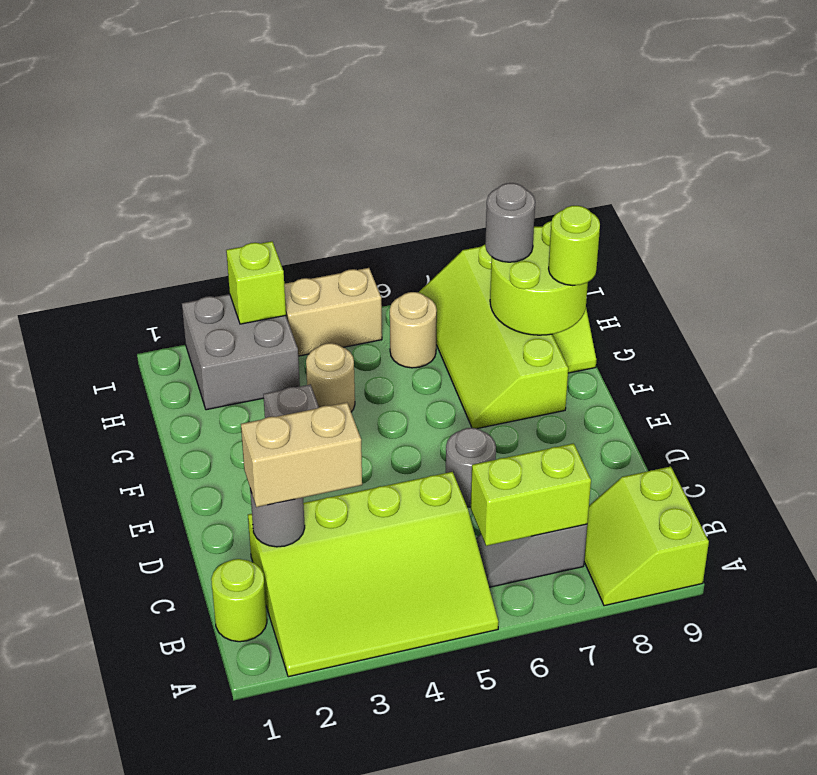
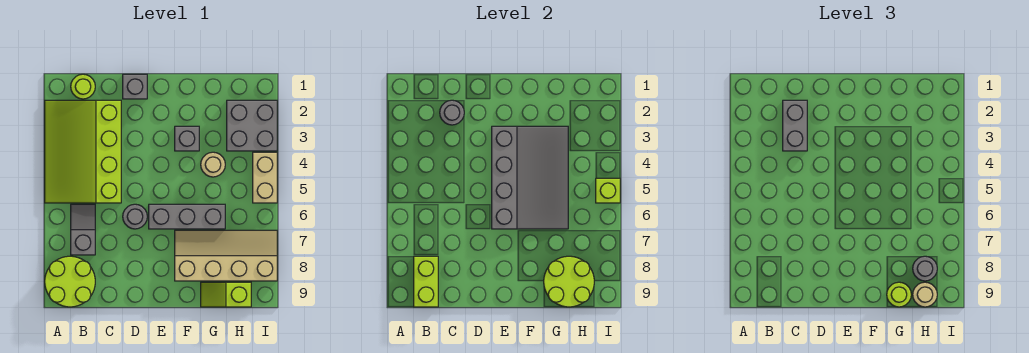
lime 2x2 slope [584,467,709,606] -> lime 2x2 round brick [45,256,95,307]
lime 1x2 brick [471,443,591,546] -> lime 1x2 brick moved to [414,256,438,307]
tan 1x2 brick [241,403,362,507] -> grey 1x2 brick [783,100,807,151]
none -> grey 1x1 brick [123,74,147,99]
none -> grey 3x4 slope [492,126,568,229]
none -> grey 1x3 brick [149,204,225,229]
lime 2x4 slope [418,245,568,429] -> tan 2x4 slope [175,230,277,281]
tan 1x1 round brick [390,292,437,368] -> tan 1x1 round brick moved to [913,282,937,307]
lime 1x1 brick [226,241,286,324] -> lime 1x1 brick moved to [596,178,620,203]

